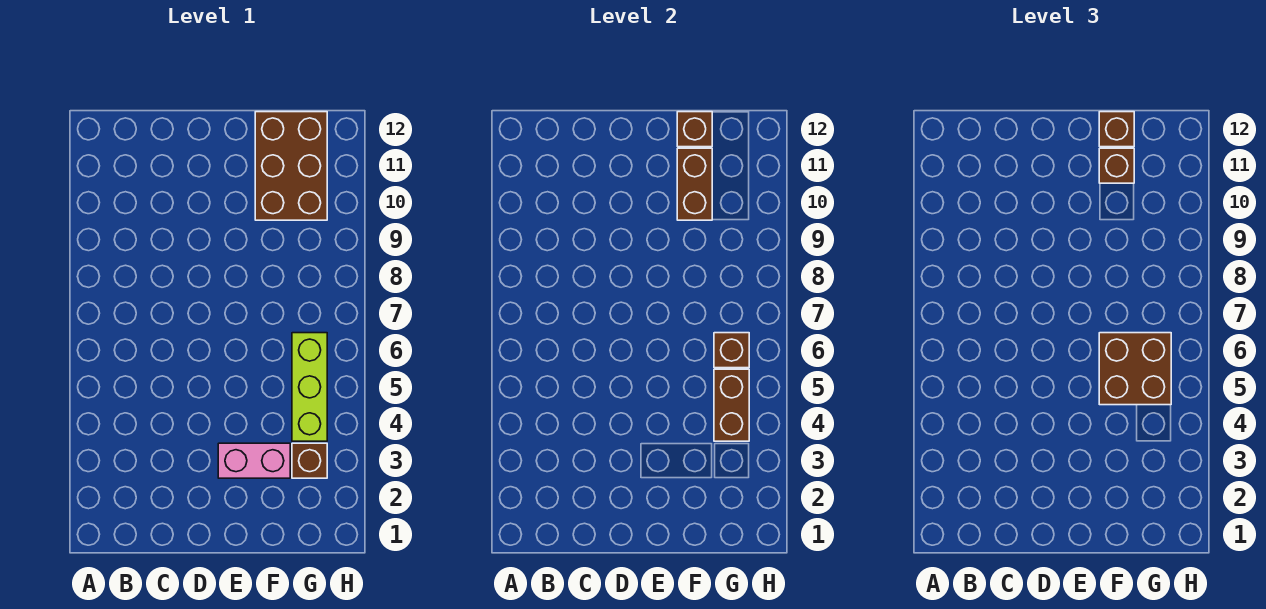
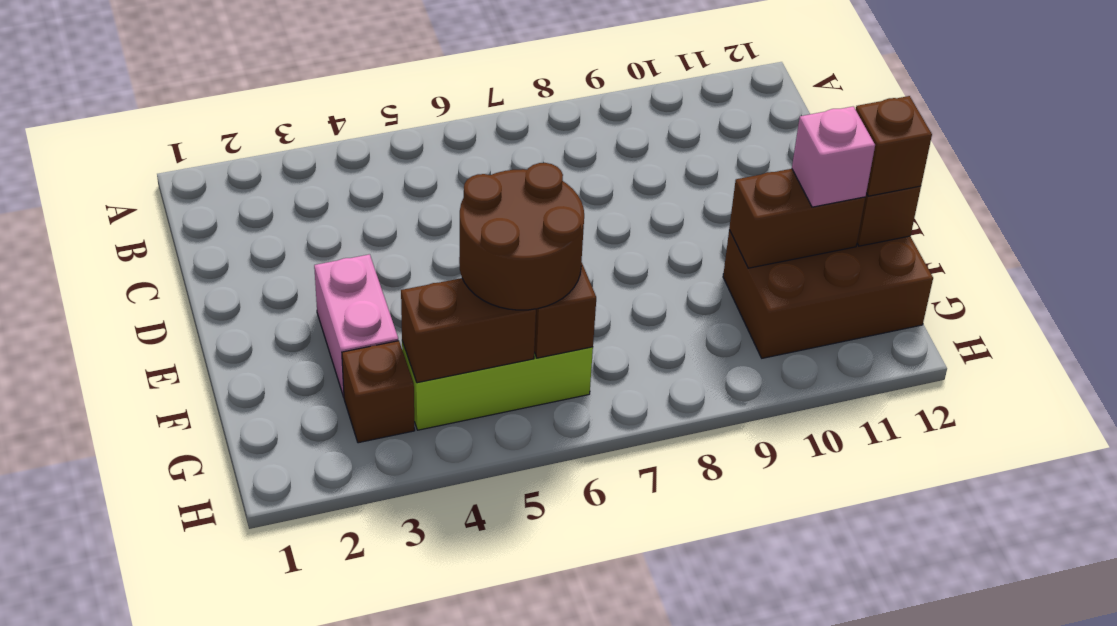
brown 2x2 brick [1099,333,1171,405] -> brown 2x2 round brick [459,163,584,310]
brown 1x1 brick [1099,148,1134,183] -> pink 1x1 brick [792,106,875,207]

